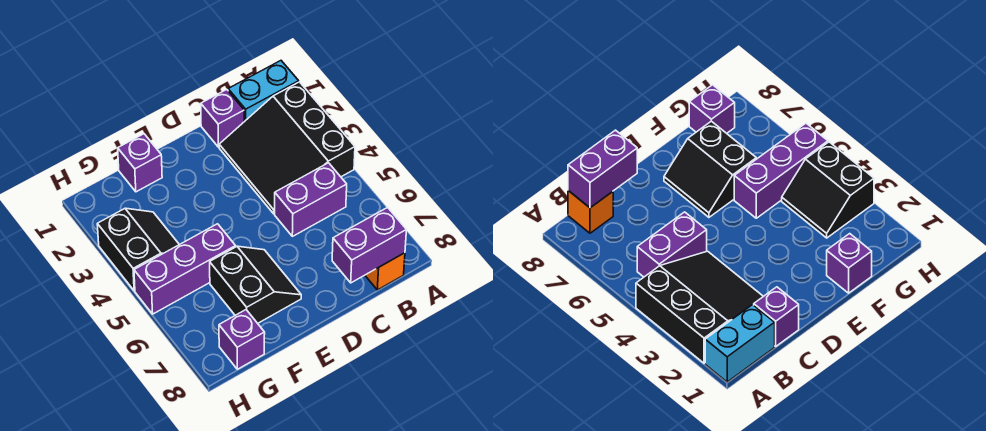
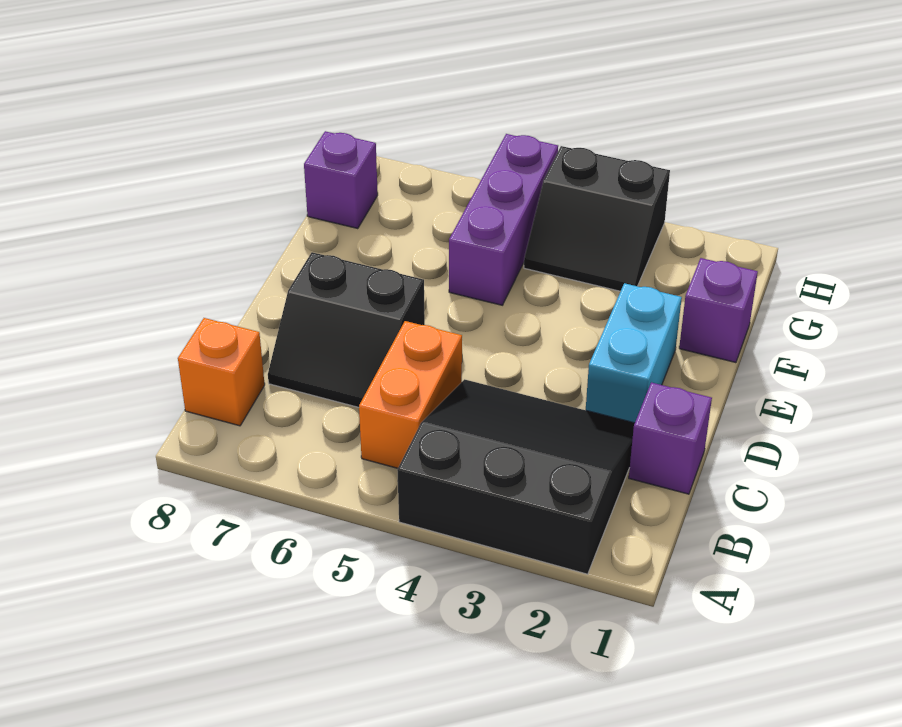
cyan 1x2 brick [228,61,299,122] -> cyan 1x2 brick moved to [586,283,682,423]
purple 1x2 brick [275,163,347,236] -> orange 1x2 brick [359,321,462,468]
purple 1x2 brick [332,207,407,283] -> none
black 2x2 slope [210,246,301,323] -> black 2x2 slope moved to [268,252,425,407]

